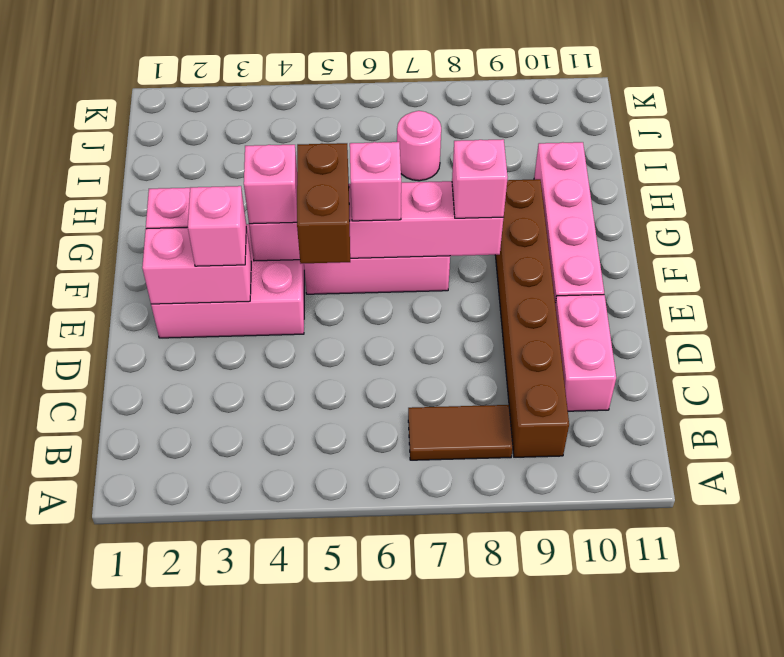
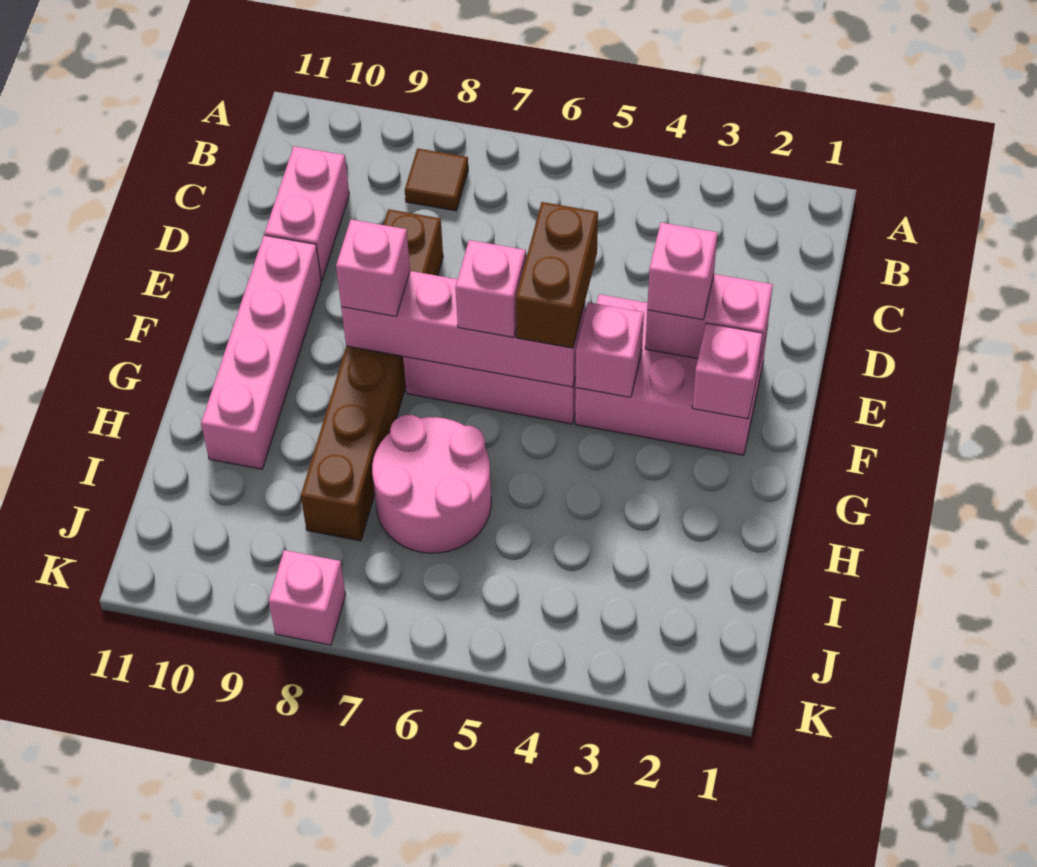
brown 1x2 tile [408,405,513,460] -> brown 1x1 tile [405,148,468,211]
brown 1x6 brick [495,179,569,457] -> brown 1x6 brick moved to [301,209,443,541]
pink 1x1 brick [244,145,297,224] -> pink 1x1 brick moved to [268,550,346,645]
pink 1x1 round brick [397,111,441,181] -> pink 2x2 round brick [372,415,491,553]

